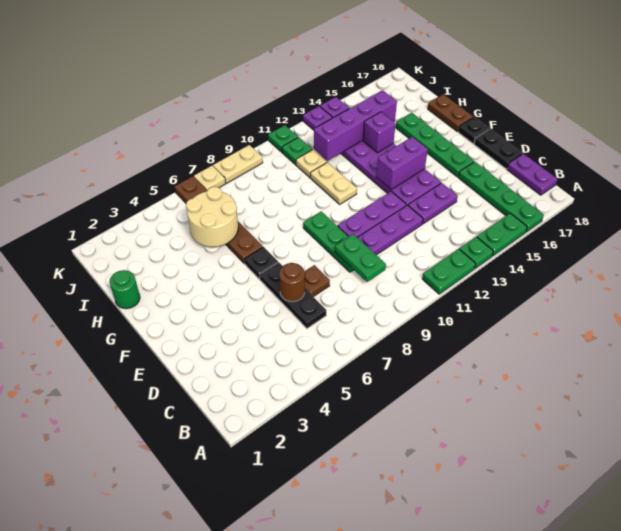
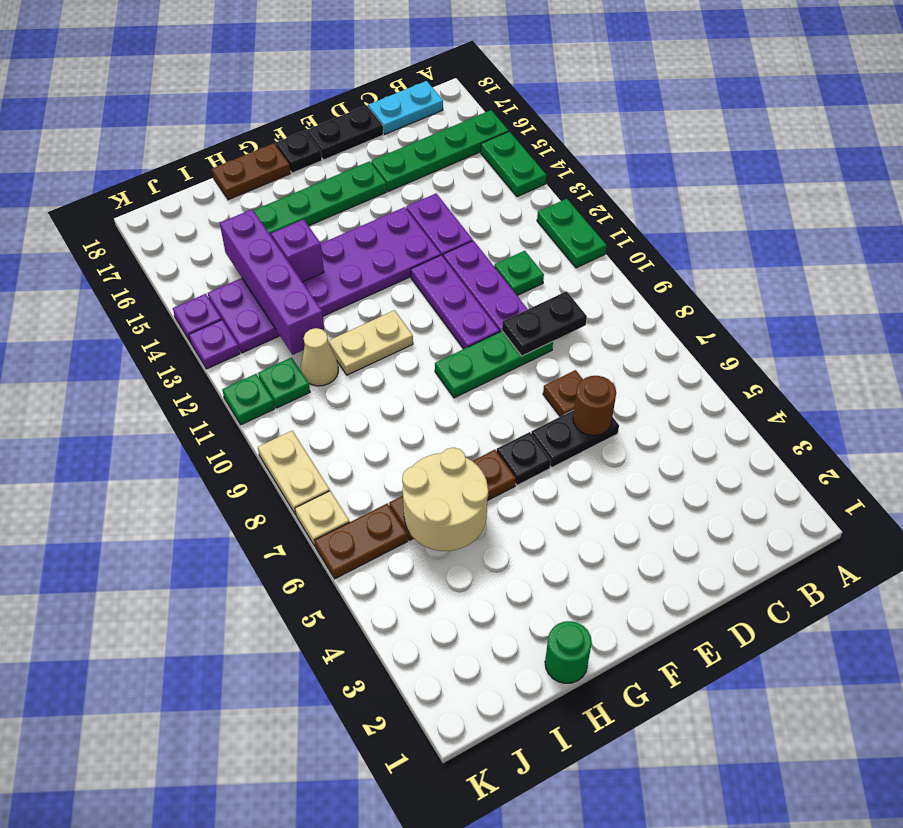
green 1x1 plate [459,237,493,268] -> green 1x1 plate moved to [494,251,544,295]
purple 1x2 plate [507,154,557,195] -> cyan 1x2 plate [368,81,443,134]
black 1x3 plate [260,262,326,328] -> black 1x2 plate [531,410,619,467]
green 1x2 plate [335,234,386,282] -> black 1x2 plate [502,291,587,356]
purple 1x2 brick [376,137,428,190] -> none
tan 1x1 plate [296,150,327,178] -> tan 1x1 cone [301,328,338,386]

